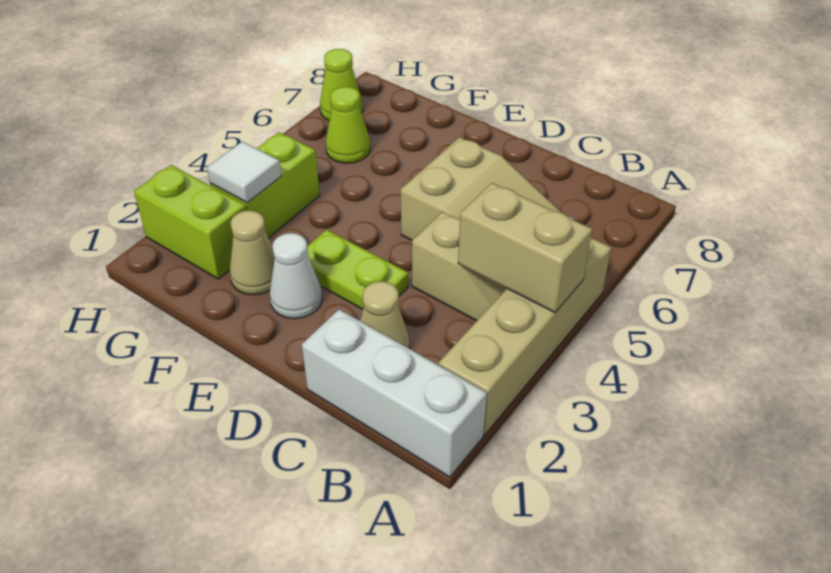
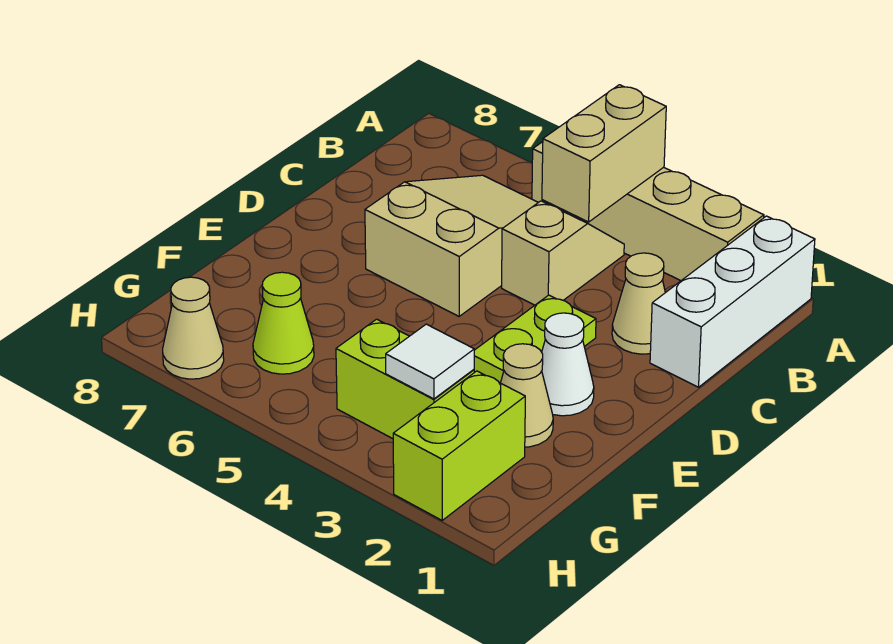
lime 1x1 cone [320,49,363,121] -> tan 1x1 cone [163,277,224,379]

